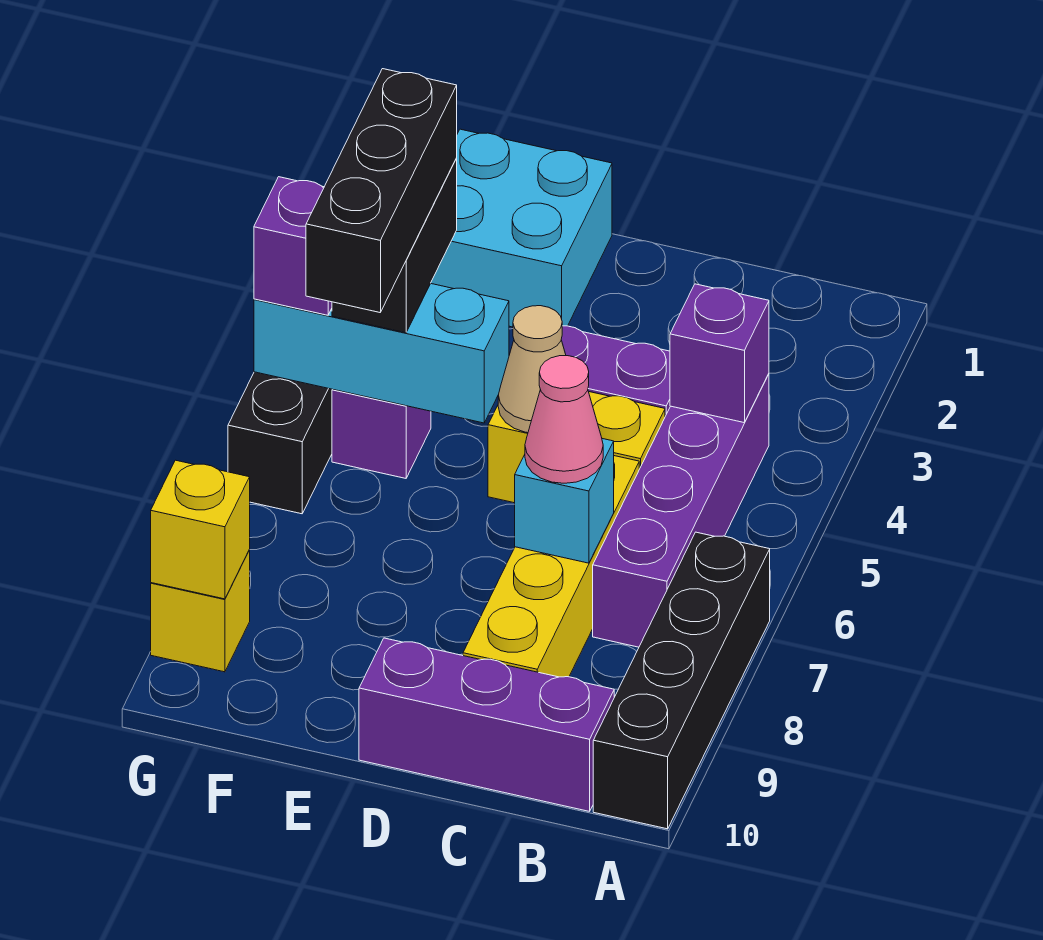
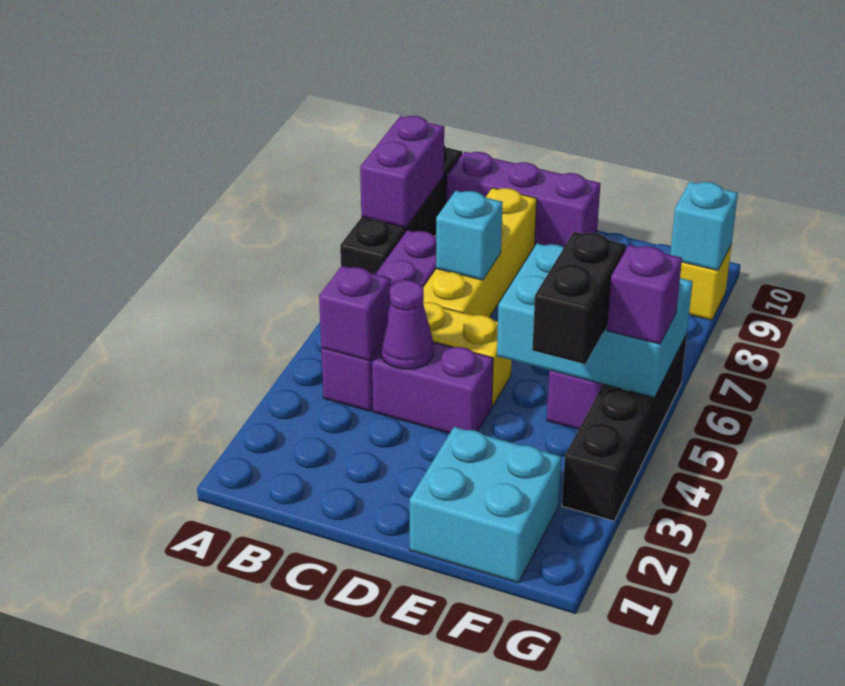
none -> purple 1x2 brick [360,116,444,228]
none -> purple 1x1 cone [381,280,434,369]
pink 1x1 cone [525,356,603,483] -> none
tan 1x1 cone [498,306,566,433] -> none
cyan 1x3 brick [254,283,509,423] -> cyan 2x3 brick [497,243,693,398]
black 1x3 brick [306,69,457,312] -> none
yellow 1x1 brick [151,460,250,599] -> cyan 1x1 brick [670,182,738,271]

